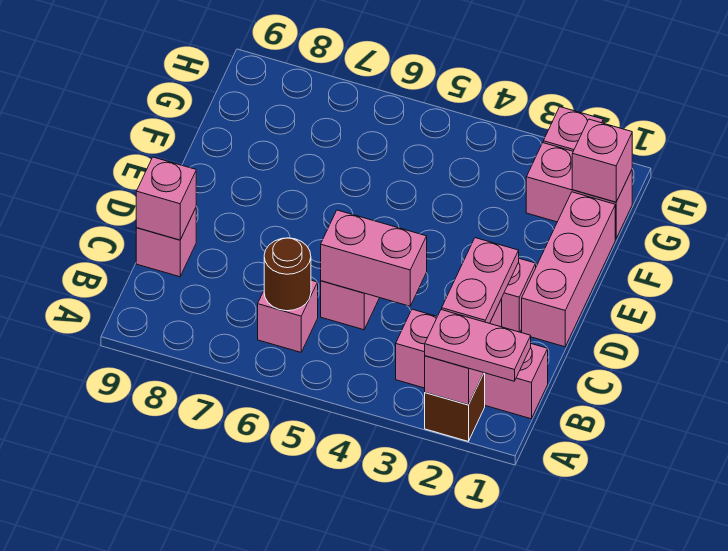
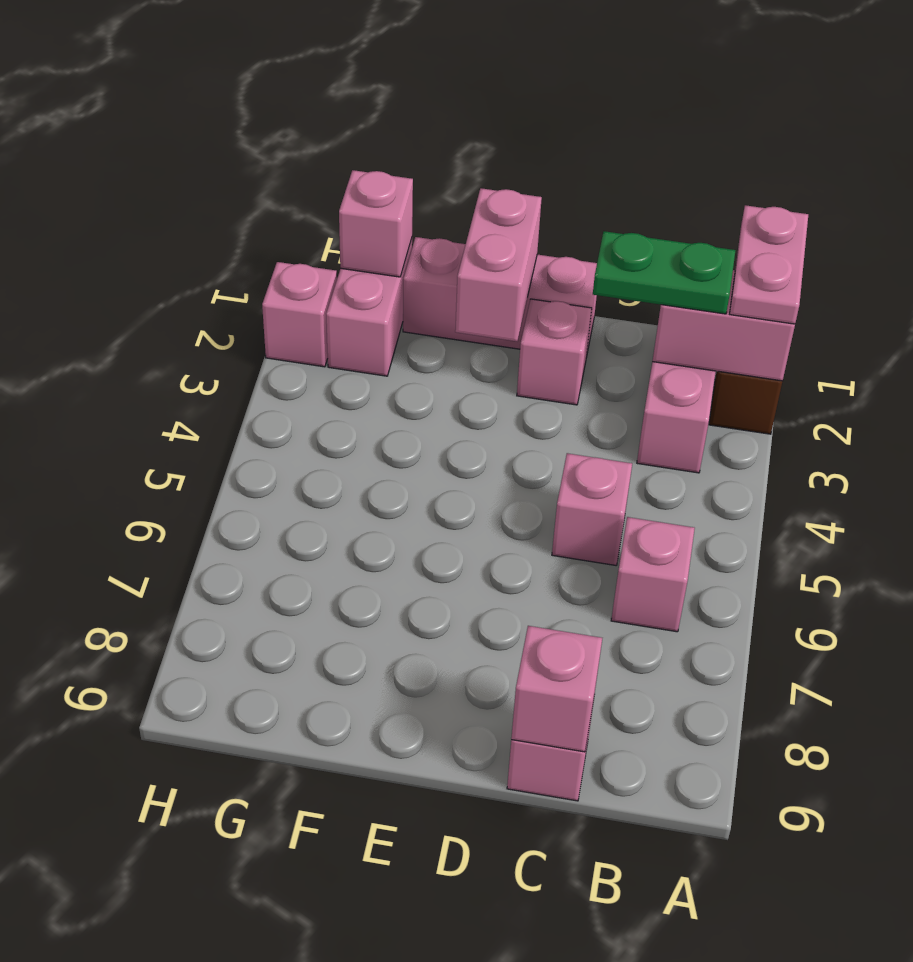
pink 1x2 plate [442,238,519,323] -> green 1x2 plate [593,231,736,314]
brown 1x1 round brick [264,238,311,311] -> none
pink 1x2 brick [321,210,427,306] -> pink 1x2 brick moved to [455,188,542,341]

